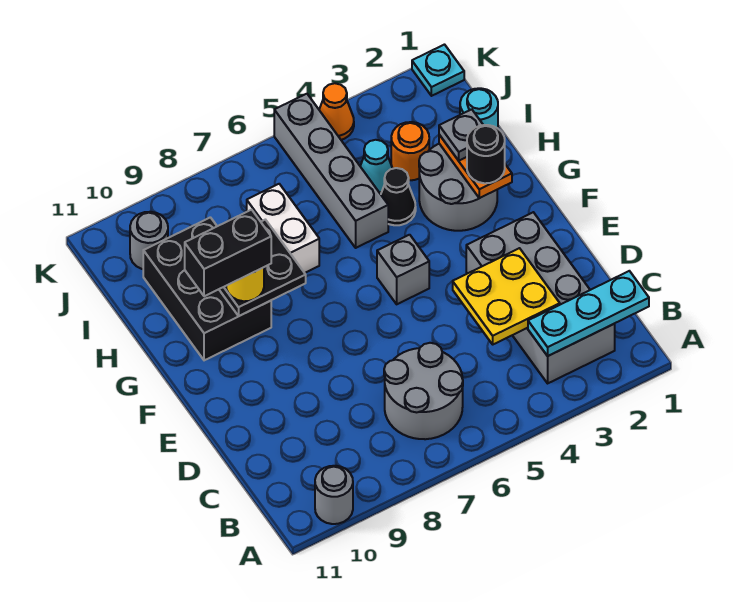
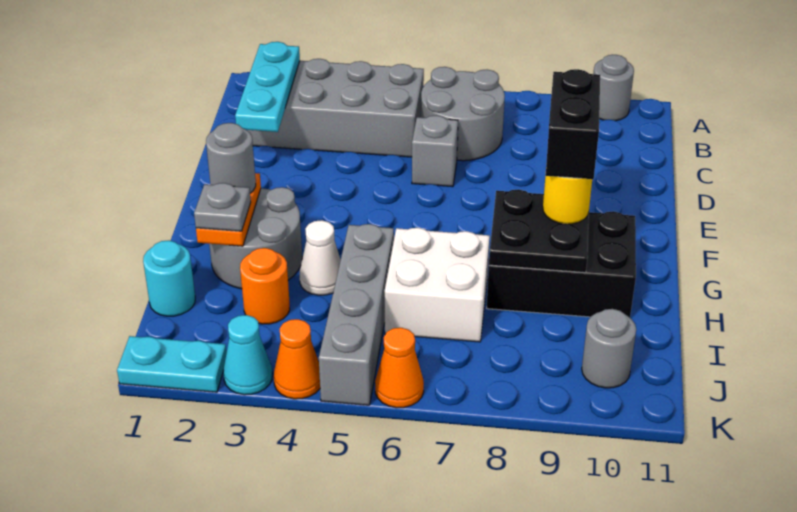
cyan 1x3 plate [528,271,649,356] -> cyan 1x3 plate turned to [235,42,300,132]
grey 2x4 brick [466,212,615,383] -> grey 2x4 brick turned to [247,59,424,157]
yellow 2x2 plate [453,248,560,344] -> none
grey 1x1 brick [377,235,429,304] -> grey 1x1 brick moved to [412,115,458,187]
black 1x1 round brick [467,125,505,183] -> grey 1x1 round brick [206,123,256,193]
black 2x3 brick [143,217,271,360] -> black 2x3 brick turned to [487,211,636,317]
black 1x2 brick [185,210,271,296] -> black 1x2 brick turned to [546,69,600,179]
black 1x1 cone [381,168,416,225] -> white 1x1 cone [300,220,341,295]
white 1x2 brick [247,184,319,273] -> white 2x2 brick [385,228,490,342]
cyan 1x1 cone [360,140,393,194] -> cyan 1x1 cone moved to [223,315,272,395]
cyan 1x1 plate [412,45,464,96] -> cyan 1x2 plate [117,336,227,392]
none -> orange 1x1 cone [375,328,424,408]

